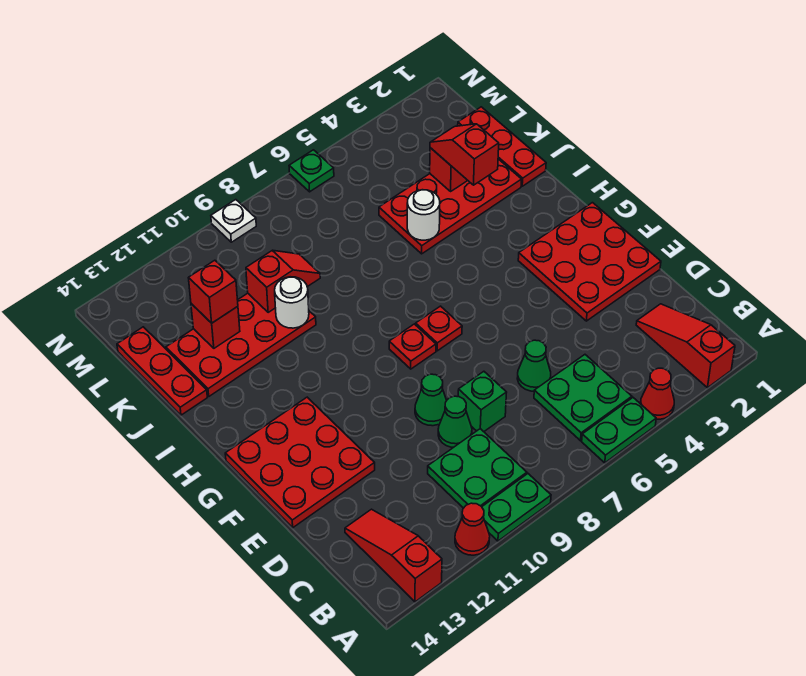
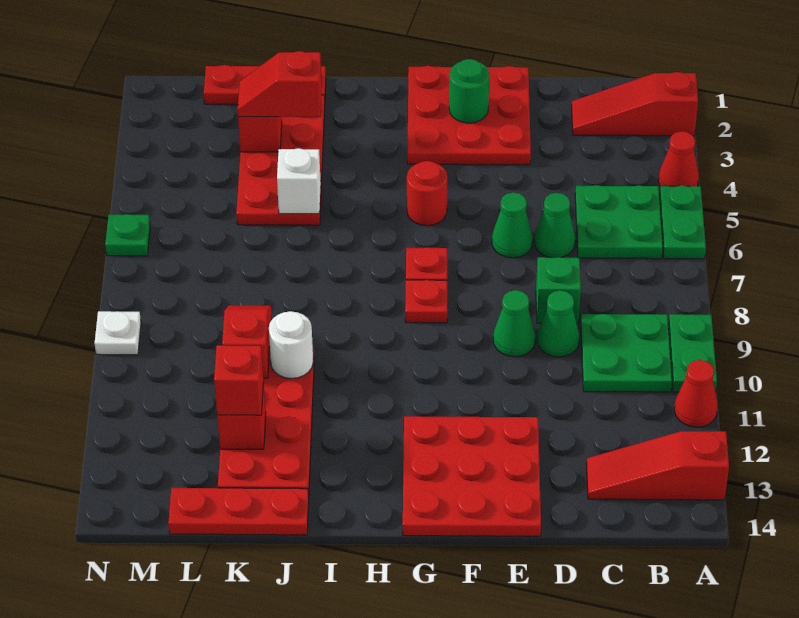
none -> green 1x1 cone [492,192,533,258]
none -> green 1x1 round brick [449,59,489,123]
none -> red 1x1 round brick [407,161,447,226]
white 1x1 round brick [407,190,440,240] -> white 1x1 brick [277,148,321,214]

